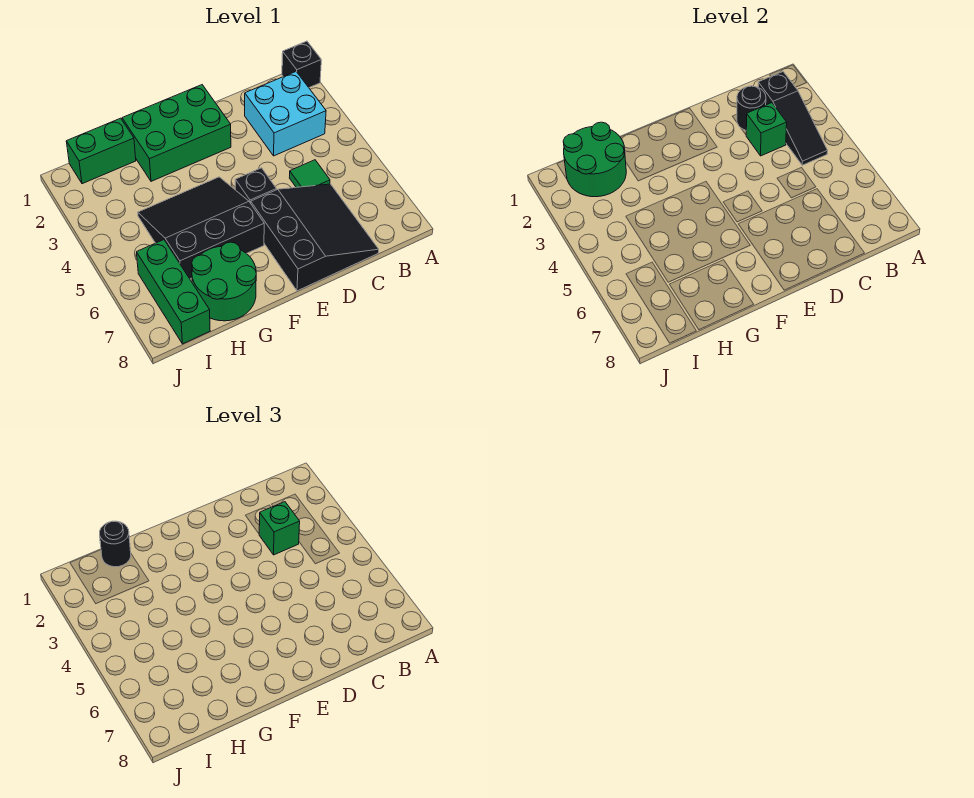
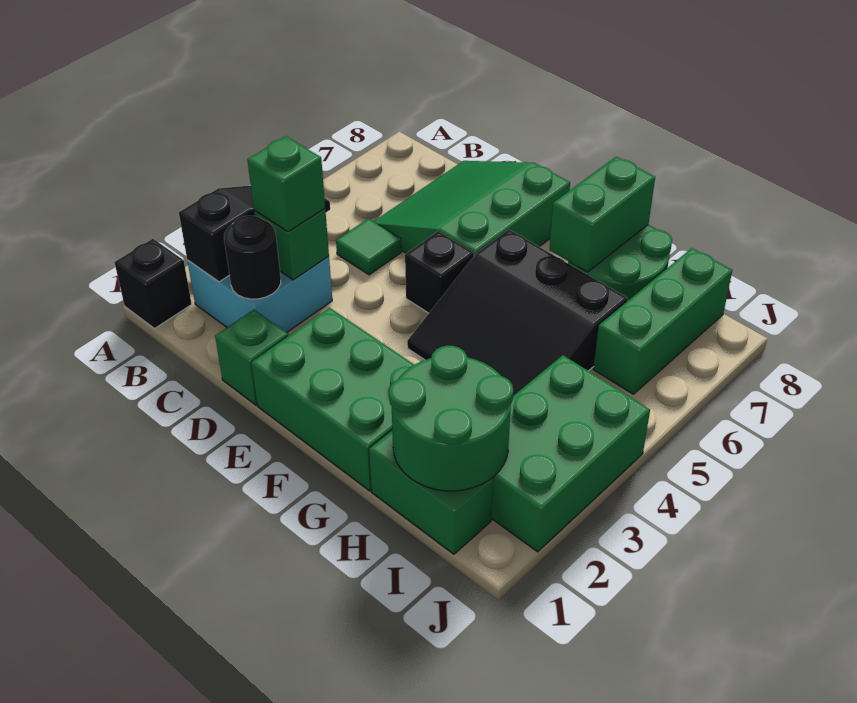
black 3x3 slope [251,184,379,291] -> green 3x3 slope [374,161,570,255]
none -> green 1x1 brick [215,310,289,405]
none -> green 1x2 brick [549,157,655,272]
black 1x1 round brick [100,521,131,567] -> none
none -> green 2x3 brick [491,355,650,552]

